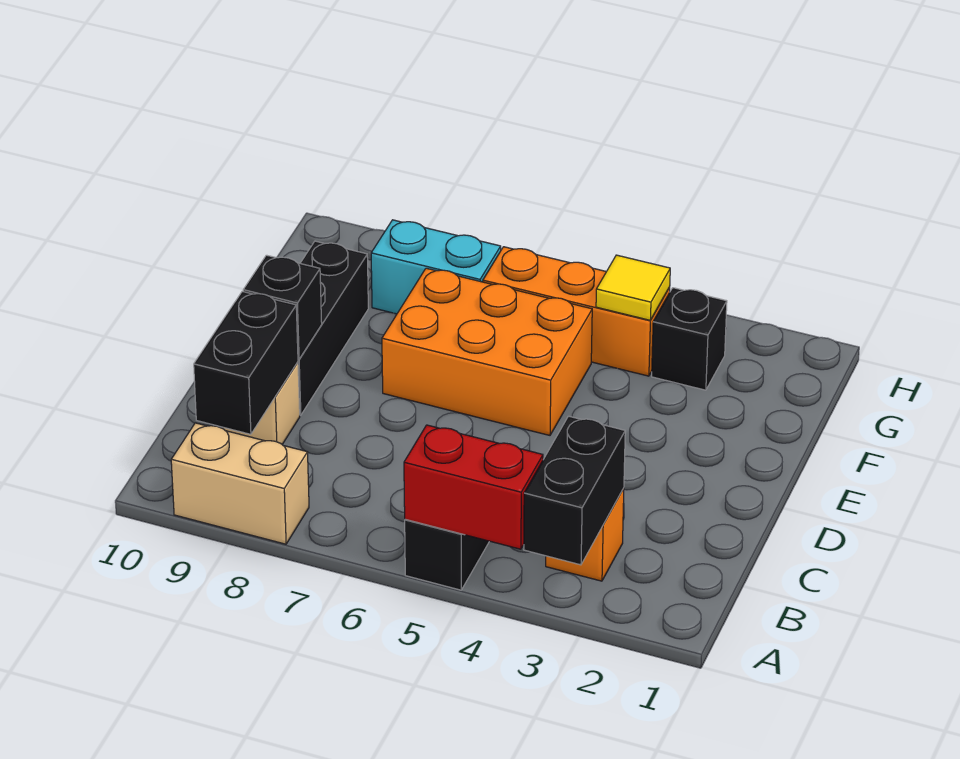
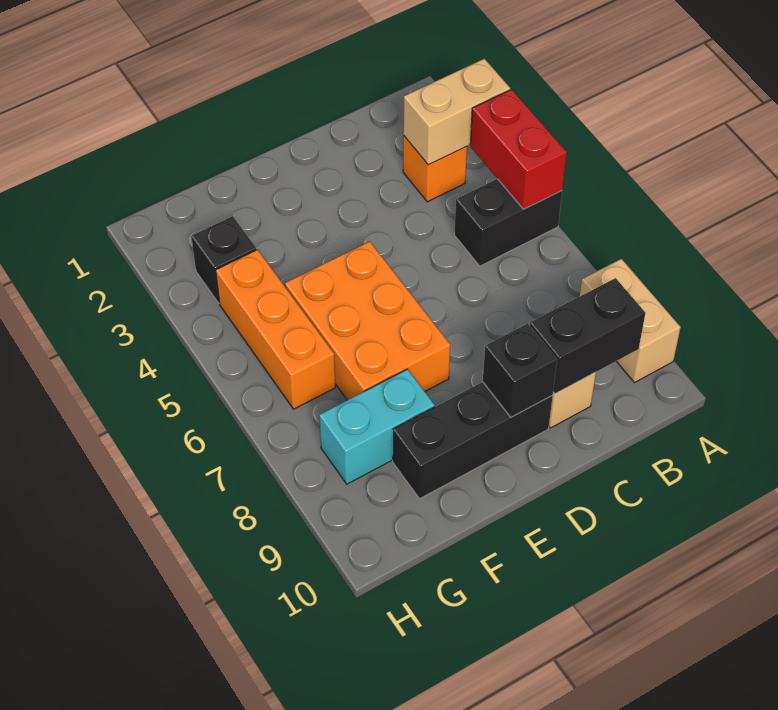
black 1x2 brick [524,416,625,565] -> tan 1x2 brick [403,59,510,165]
yellow 1x1 tile [596,255,670,320] -> none
cyan 1x2 brick [371,220,501,314] -> cyan 1x2 brick turned to [319,369,435,484]

